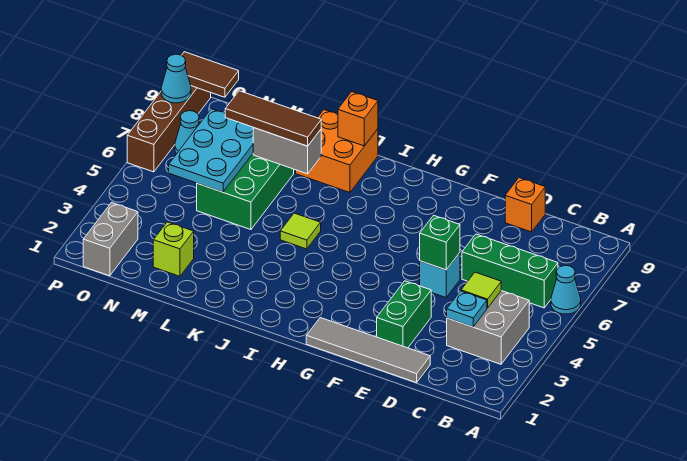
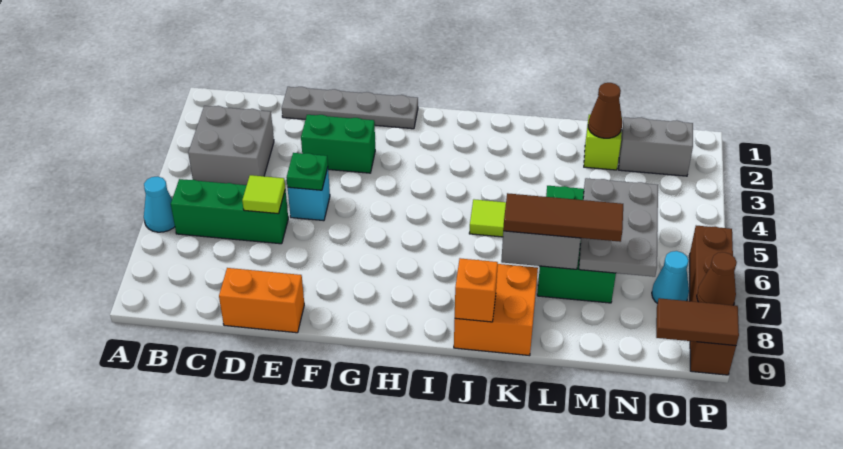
cyan 1x1 plate [447,291,487,327] -> none
lime 1x1 tile [461,272,501,308] -> lime 1x1 tile moved to [242,175,285,214]
grey 1x4 tile [306,318,430,383] -> grey 1x4 plate [282,87,418,129]
orange 1x1 brick [505,178,545,232] -> orange 1x2 brick [219,268,304,333]
green 1x2 brick [377,281,431,348] -> green 1x2 brick turned to [301,115,375,173]
green 1x1 brick [420,215,460,270] -> green 1x1 plate [286,153,328,190]
none -> brown 1x1 cone [588,83,622,138]
cyan 2x3 plate [169,109,253,192] -> grey 2x3 plate [579,178,658,277]
grey 1x2 brick [83,203,138,276] -> grey 1x2 brick turned to [619,117,693,176]
cyan 1x1 cone [161,54,191,103] -> brown 1x1 cone [697,252,737,305]

